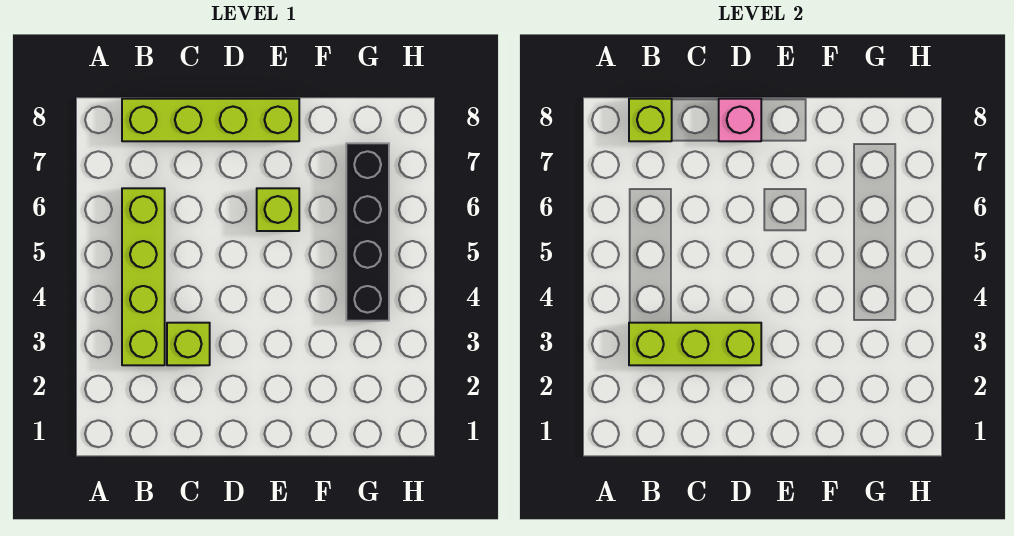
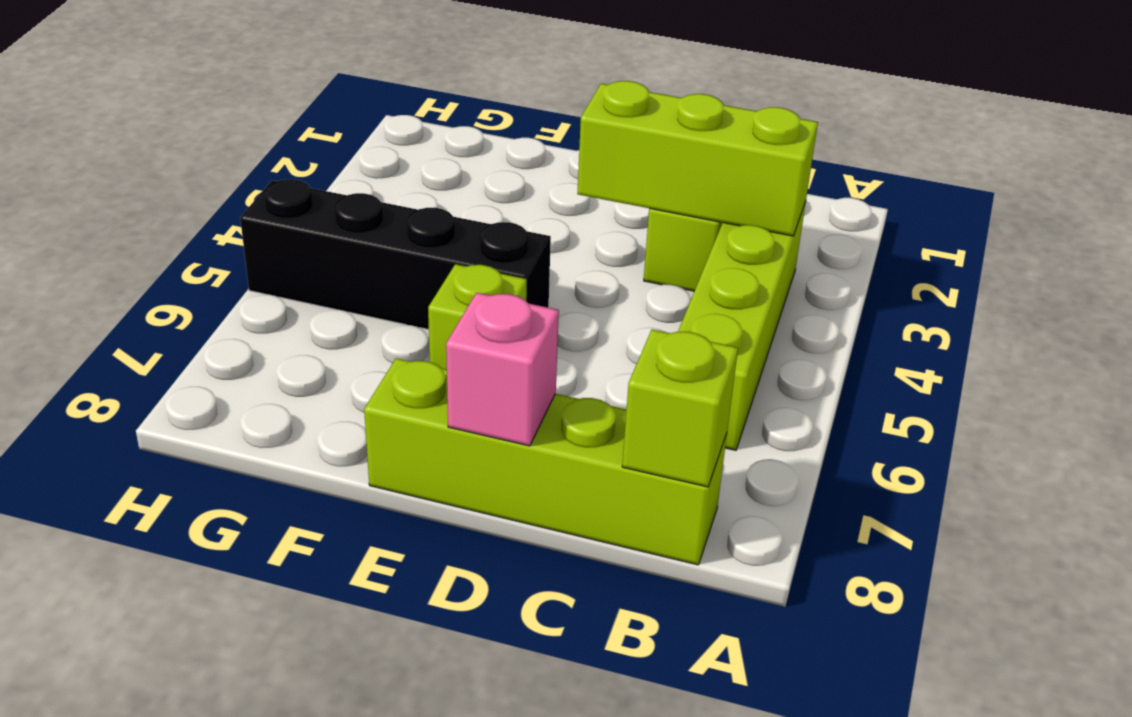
black 1x4 brick [346,143,389,321] -> black 1x4 brick turned to [240,180,551,330]

